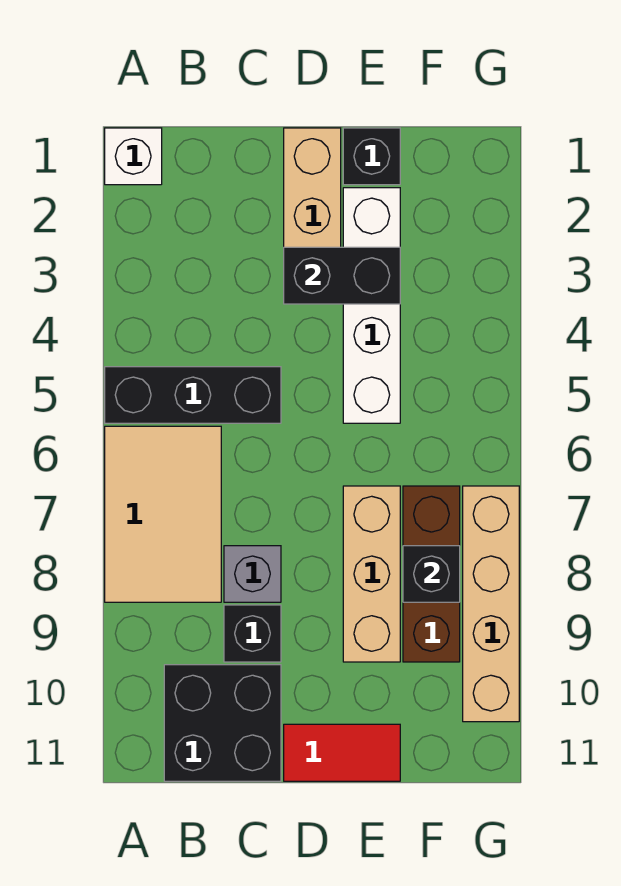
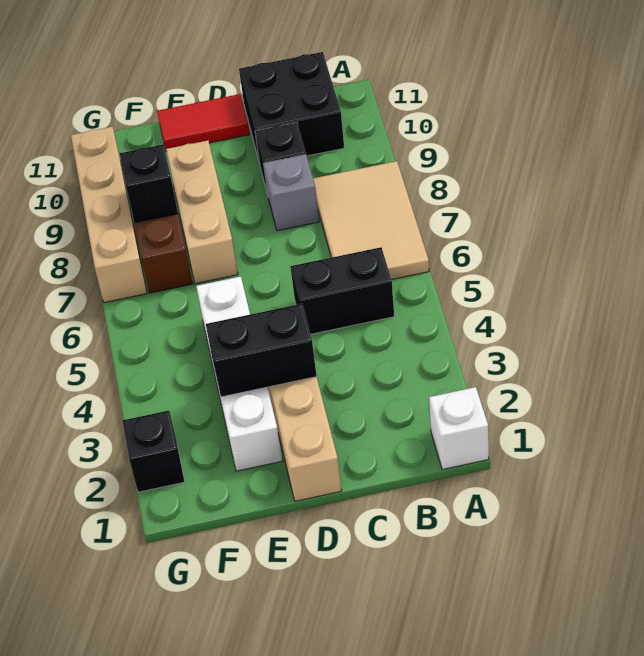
black 1x3 brick [105,367,281,423] -> black 1x2 brick [290,247,394,334]
black 1x1 brick [343,128,400,185] -> black 1x1 brick moved to [122,411,185,492]

